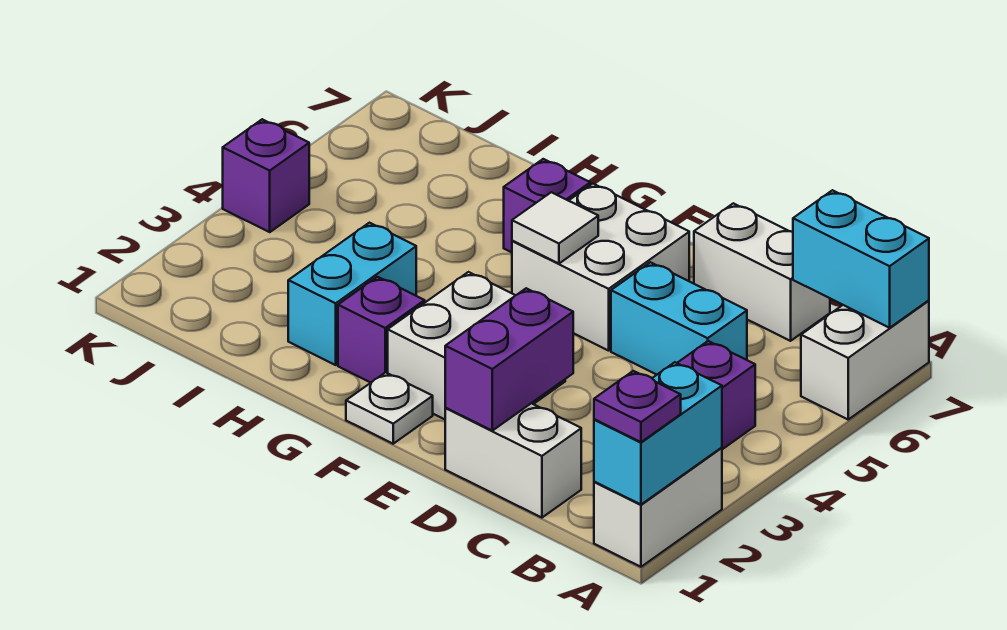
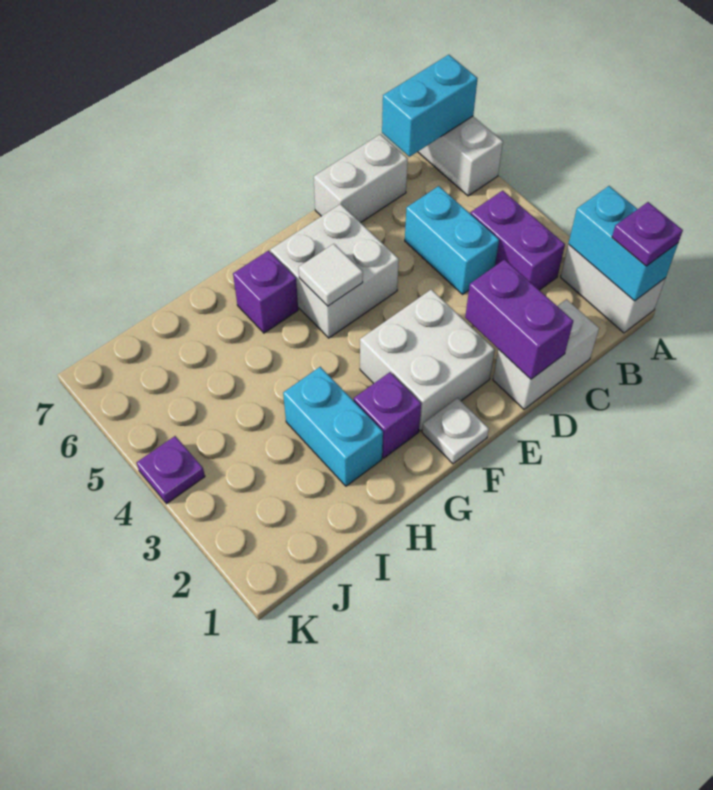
cyan 1x2 brick [611,262,747,375] -> cyan 1x2 brick turned to [405,186,499,294]
purple 1x1 brick [223,119,309,232] -> purple 1x1 plate [136,436,205,504]

